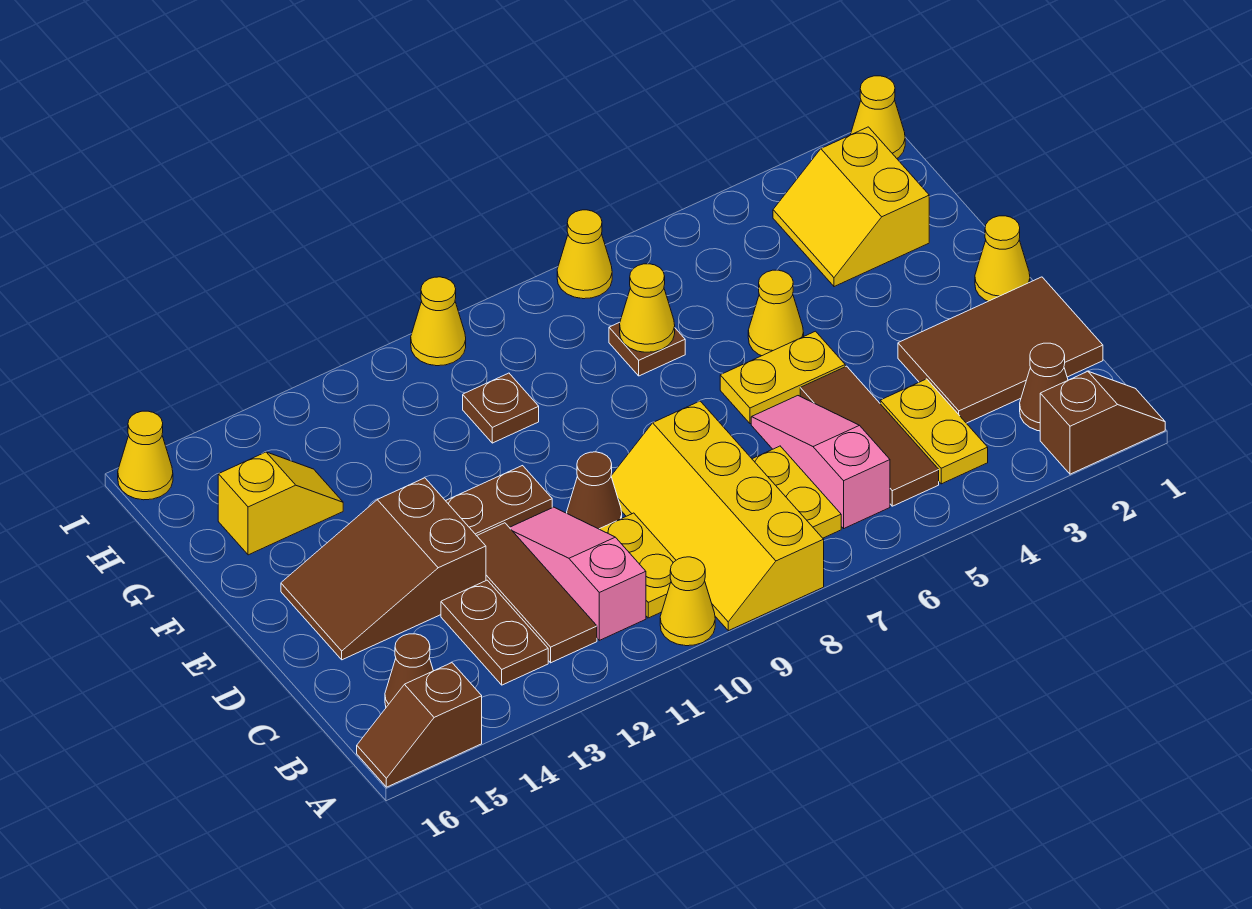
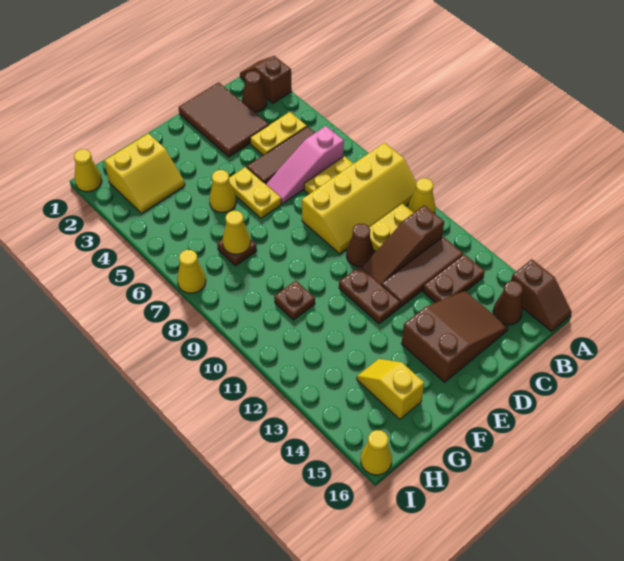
pink 1x3 slope [509,507,646,640] -> brown 1x3 slope [361,205,444,284]
brown 2x3 slope [281,478,486,660] -> brown 2x3 slope turned to [402,291,508,382]
yellow 1x1 cone [975,216,1030,301] -> none
yellow 1x1 cone [411,277,466,366] -> none

